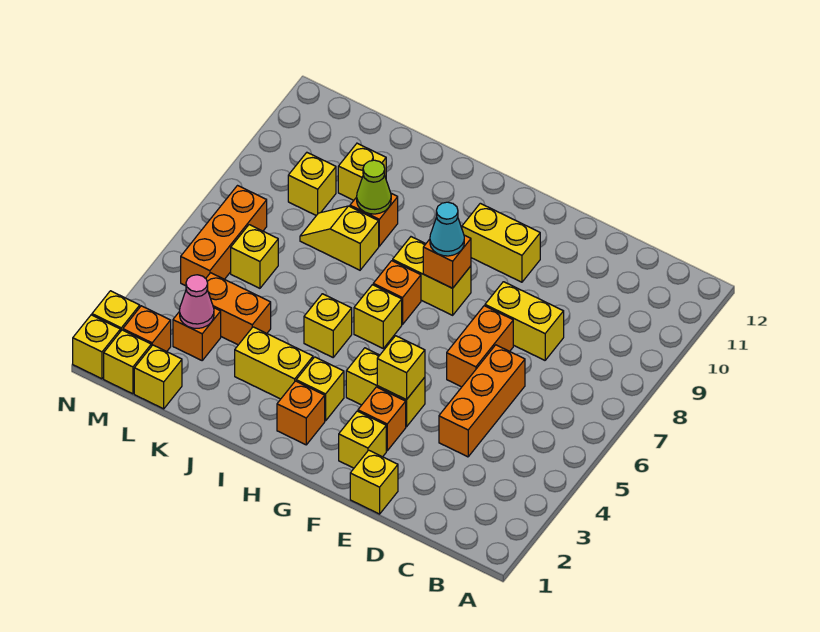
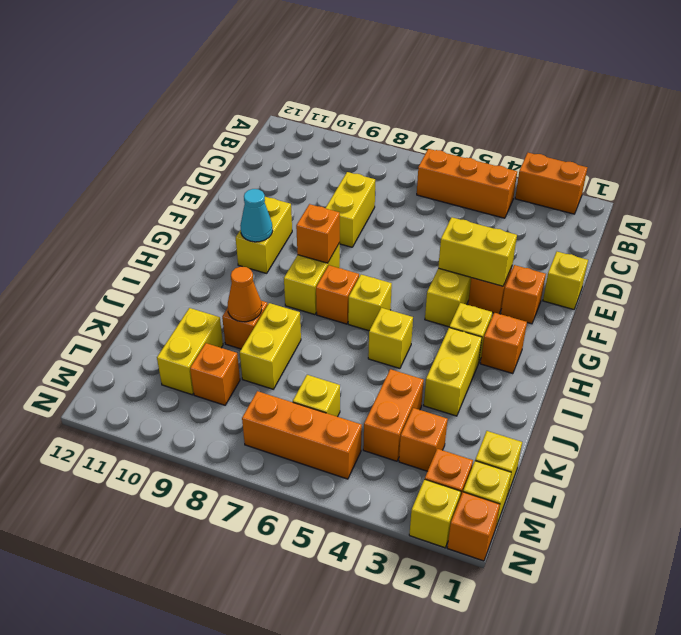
orange 1x3 brick [439,345,525,457] -> orange 1x3 brick moved to [417,149,517,218]
orange 1x2 brick [447,306,513,387] -> orange 1x2 brick moved to [515,153,587,214]
yellow 1x1 brick [339,411,386,468] -> orange 1x1 brick [501,265,546,324]
yellow 1x1 brick [377,336,425,400] -> yellow 1x2 brick [438,217,517,286]
cyan 1x1 cone [430,202,464,256] -> cyan 1x1 cone moved to [240,189,273,242]
yellow 1x2 slope [300,206,379,270] -> yellow 1x2 brick [240,303,301,389]
lime 1x1 cone [357,160,391,214] -> orange 1x1 cone [228,267,262,322]
yellow 1x1 brick [338,143,386,200] -> yellow 1x2 brick [157,308,223,395]
pink 1x1 cone [180,275,214,328] -> none
yellow 1x1 brick [288,153,336,216] -> orange 1x1 brick [190,343,240,405]
yellow 1x1 brick [73,315,120,379] -> orange 1x1 brick [447,492,500,561]

